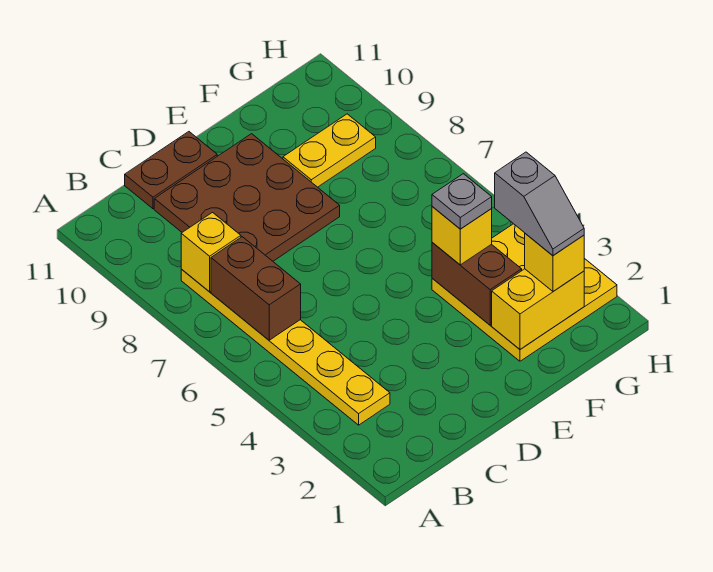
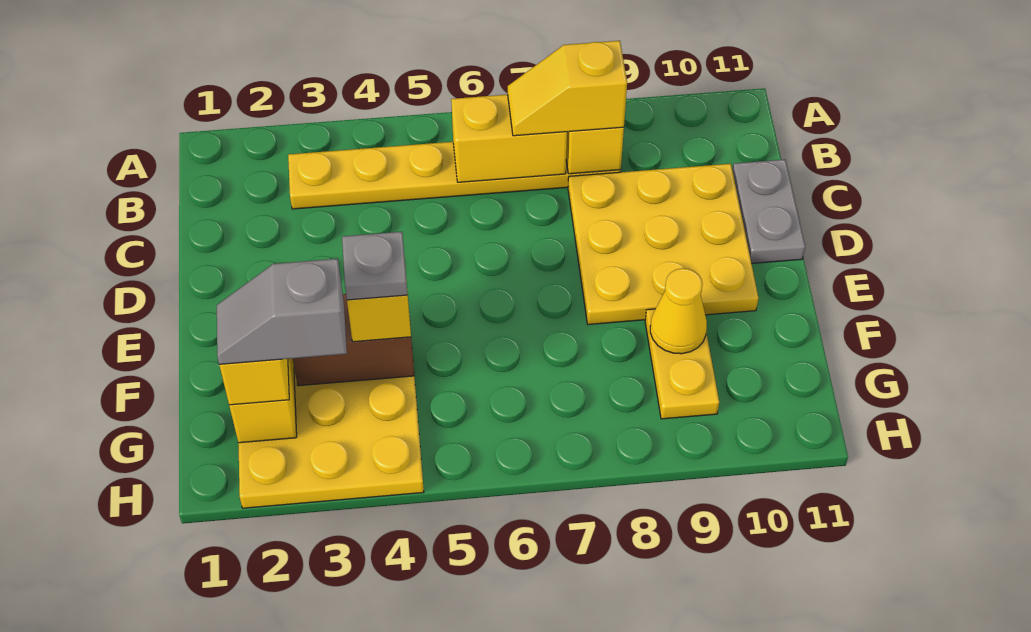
brown 1x2 brick [211,237,301,340] -> yellow 1x2 brick [451,95,567,182]
none -> yellow 1x2 slope [508,41,627,136]
brown 3x3 plate [154,134,340,261] -> yellow 3x3 plate [568,164,759,325]
brown 1x2 plate [125,132,217,209] -> grey 1x2 plate [732,159,805,263]
none -> yellow 1x1 cone [650,268,707,354]

